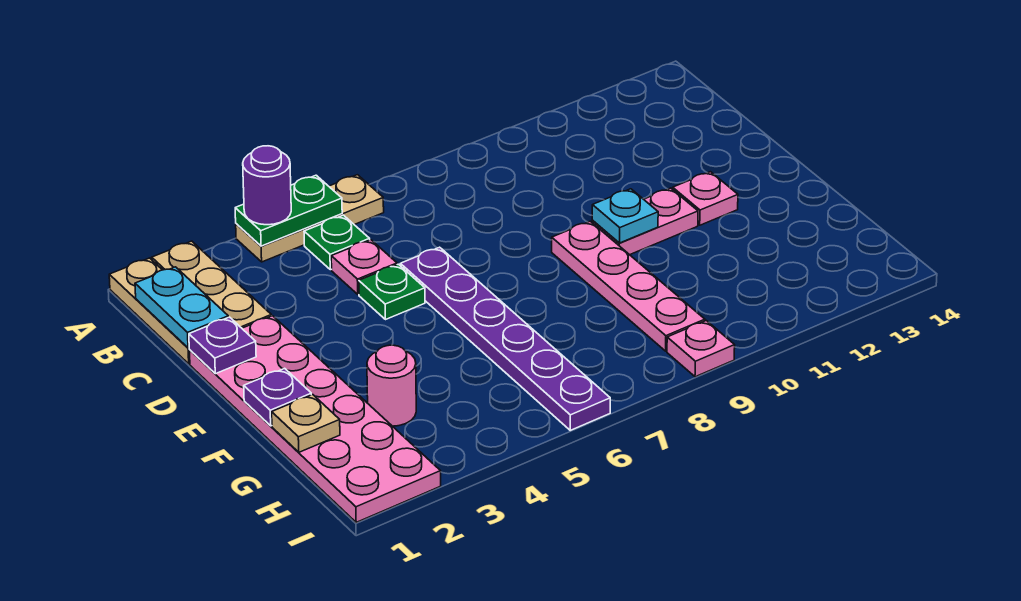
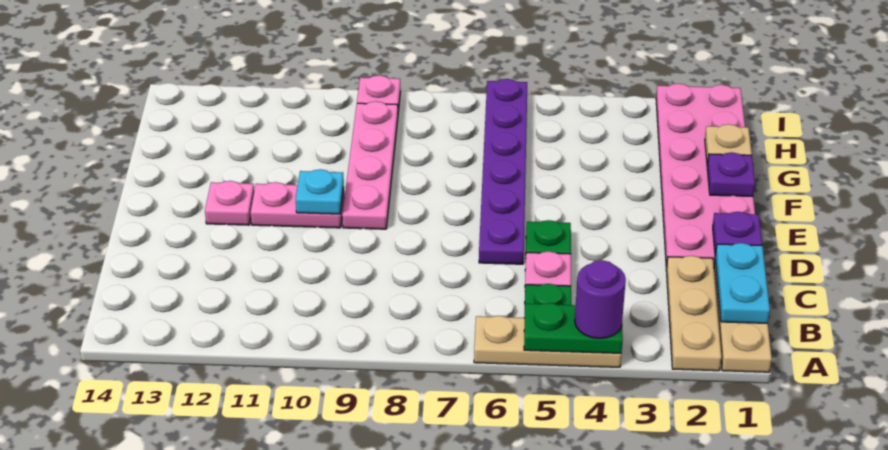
pink 1x1 round brick [367,345,416,426] -> none

